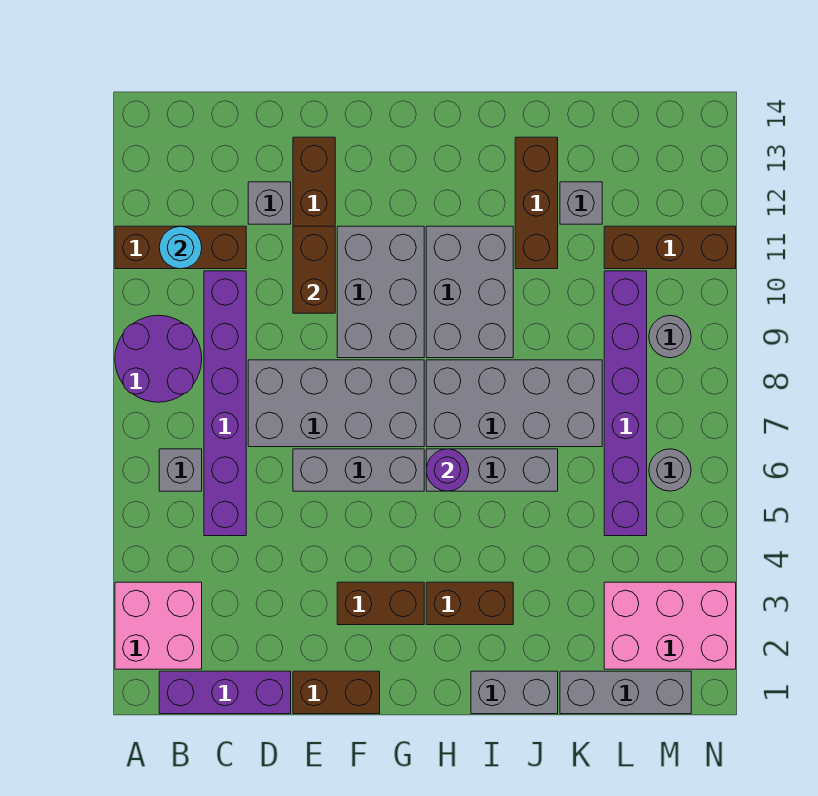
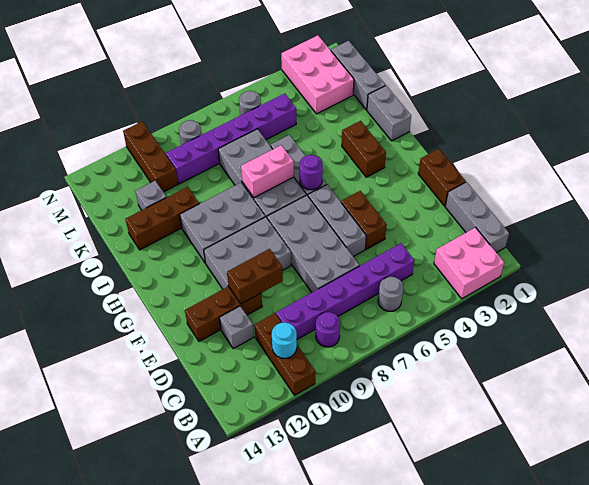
purple 2x2 round brick [115,315,202,402] -> purple 1x1 round brick [316,312,340,347]
purple 1x3 brick [159,671,291,714] -> grey 1x3 brick [445,182,509,253]
grey 1x1 brick [159,449,202,491] -> grey 1x1 round brick [378,277,403,311]
brown 1x2 brick [337,582,424,625] -> brown 1x2 brick moved to [341,191,387,249]
none -> pink 1x2 brick [241,145,294,198]

